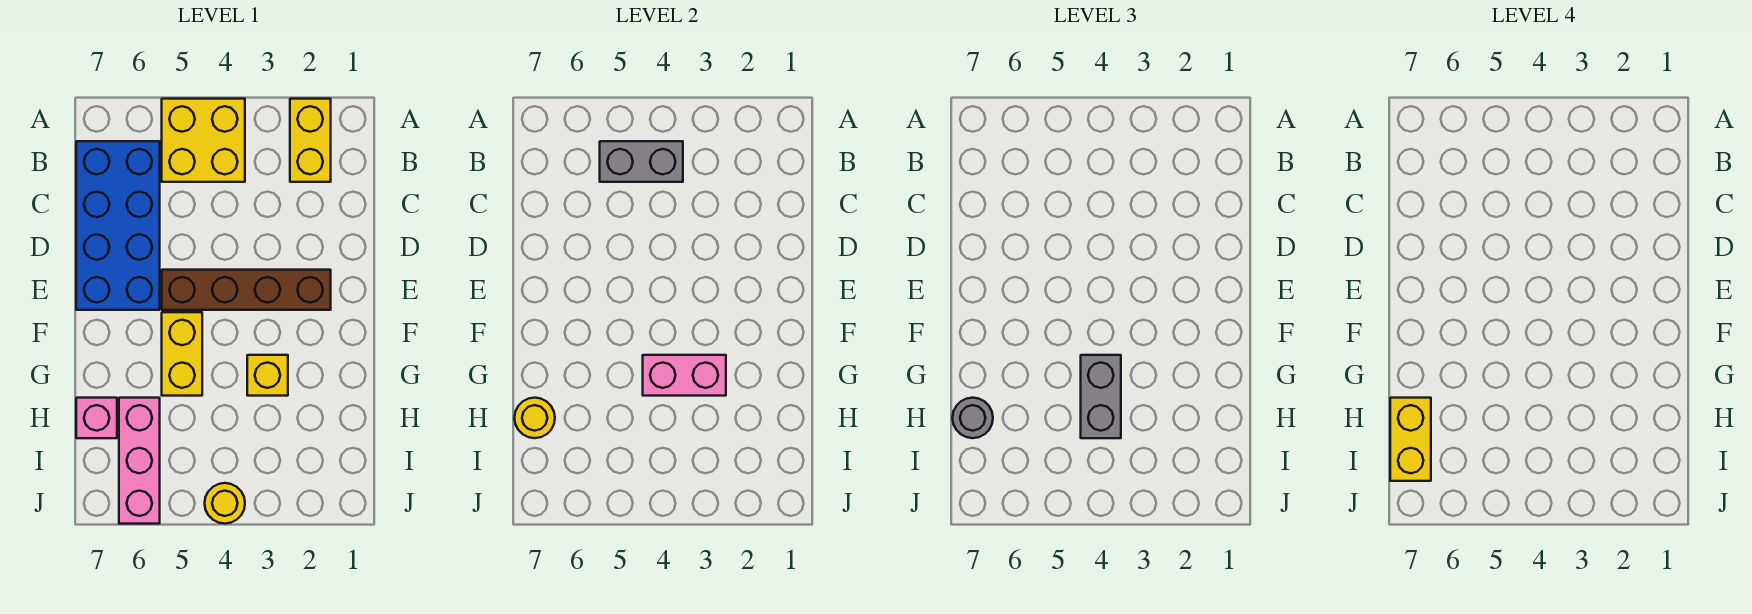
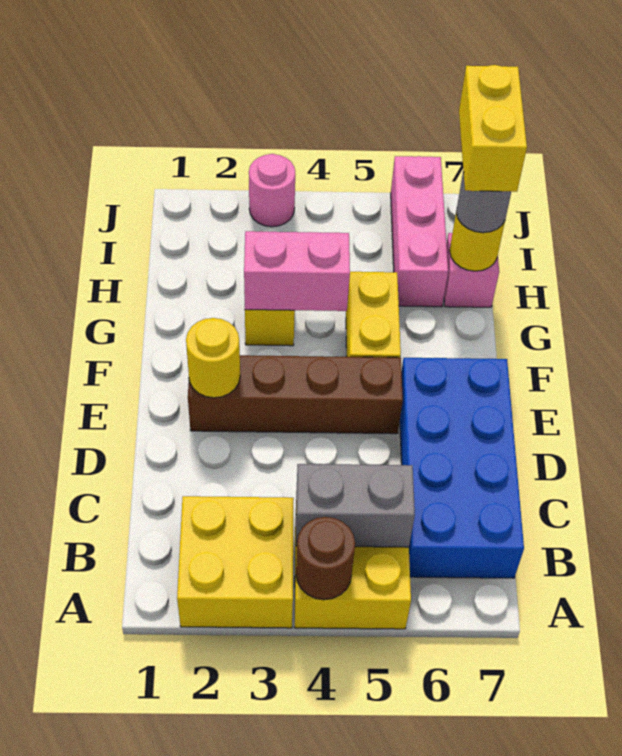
yellow 1x2 brick [290,99,331,182] -> yellow 2x2 brick [177,496,294,628]
none -> brown 1x1 round brick [296,517,355,600]
grey 1x2 brick [1081,355,1121,438] -> none
none -> pink 1x1 round brick [249,154,295,227]
yellow 1x1 round brick [205,483,245,524] -> yellow 1x1 round brick moved to [186,318,240,398]

